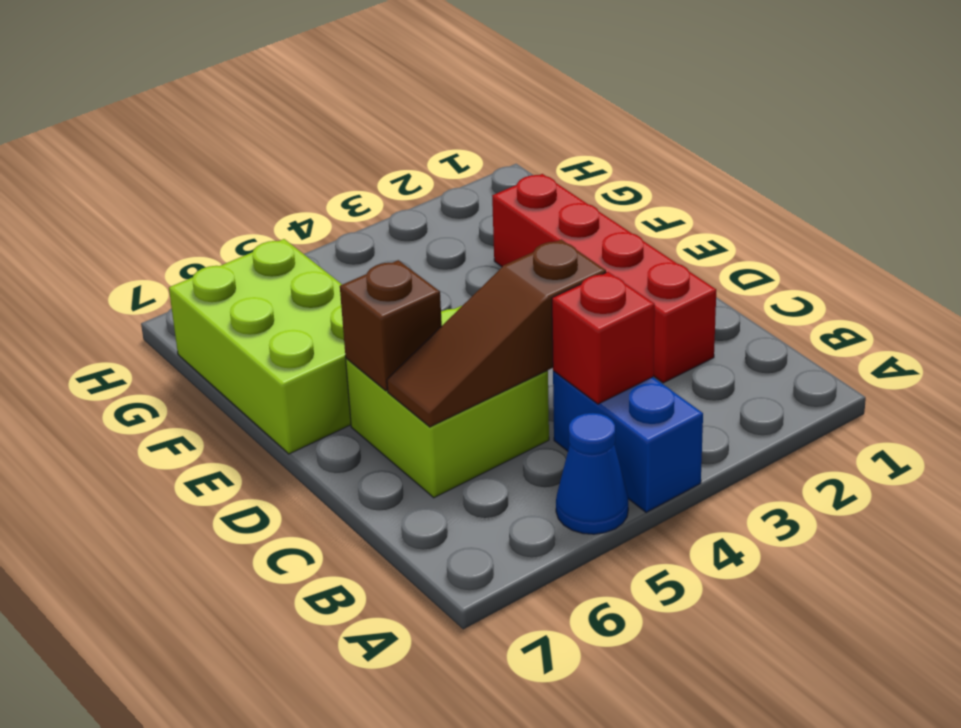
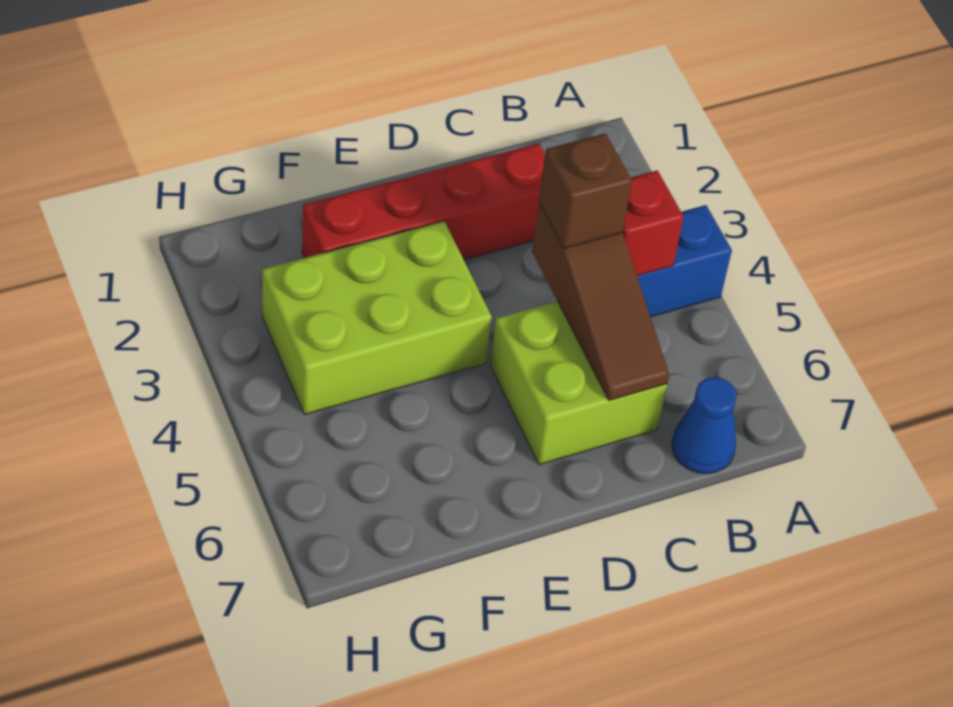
blue 1x1 cone [556,413,628,534] -> blue 1x1 cone moved to [672,377,737,474]
brown 1x1 brick [340,260,442,391] -> brown 1x1 brick moved to [539,133,632,248]
lime 2x3 brick [169,239,351,454] -> lime 2x3 brick moved to [262,221,492,415]

